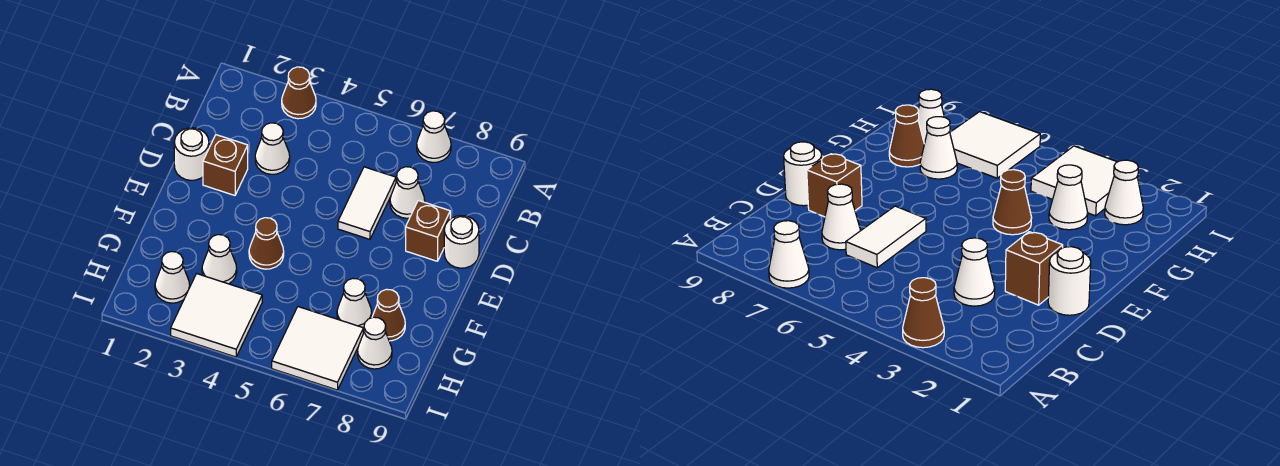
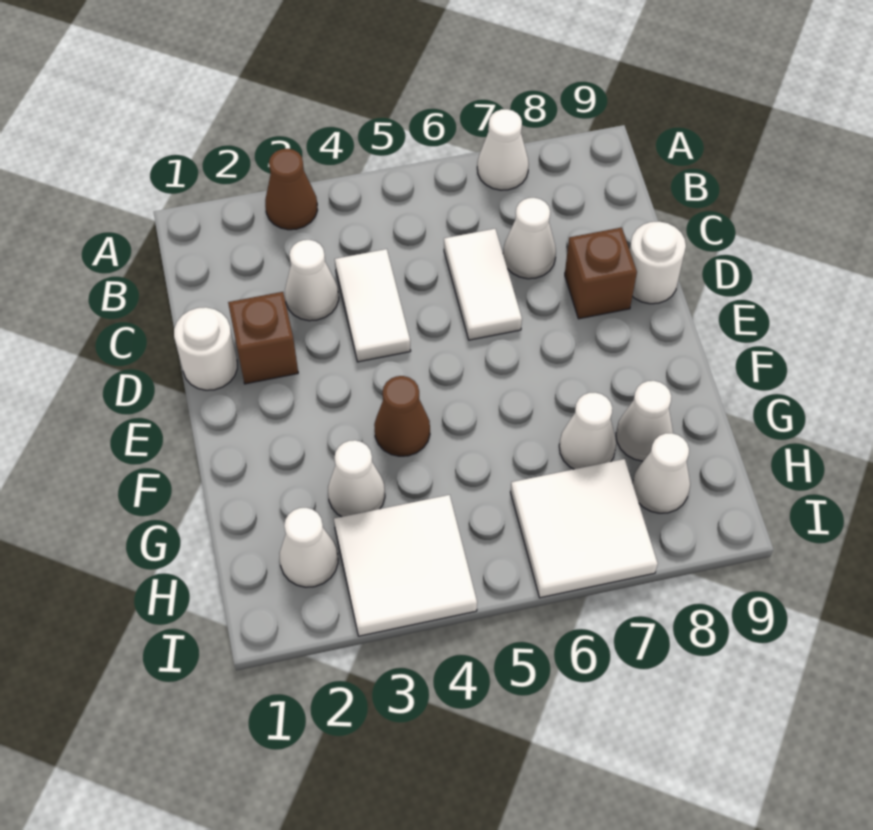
none -> white 1x2 tile [335,249,411,362]
brown 1x1 cone [372,289,405,341] -> white 1x1 cone [616,381,673,461]

